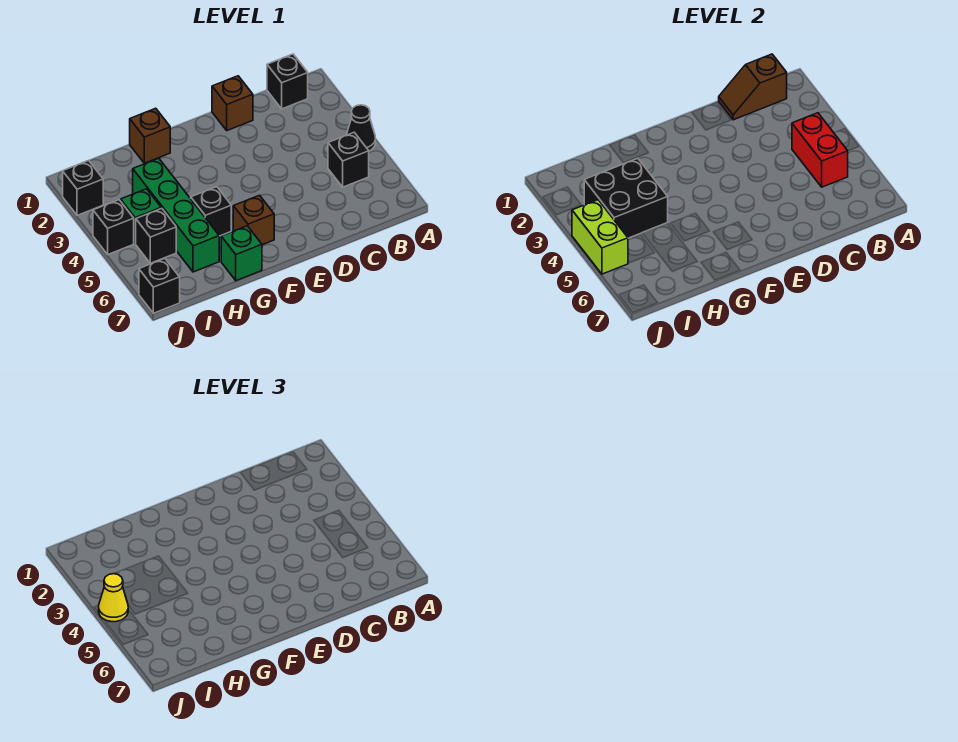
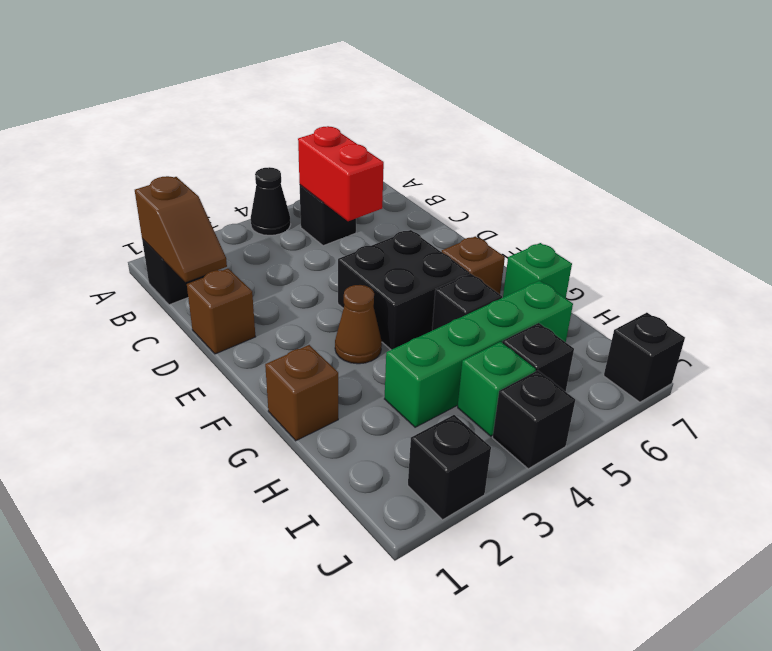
red 1x2 brick [792,113,848,187] -> red 1x2 brick turned to [298,126,384,221]
none -> brown 1x1 cone [335,285,382,364]
black 2x2 brick [584,158,668,238] -> black 2x2 brick moved to [338,230,469,350]
lime 1x2 brick [572,200,628,274] -> none
yellow 1x1 cone [99,574,128,622] -> none

